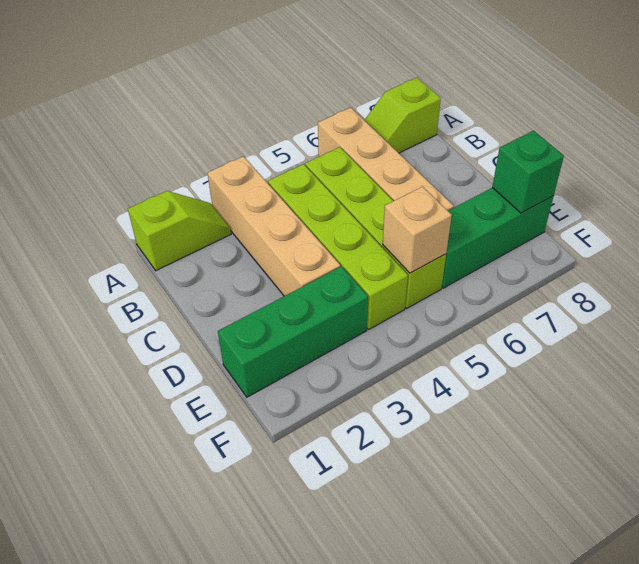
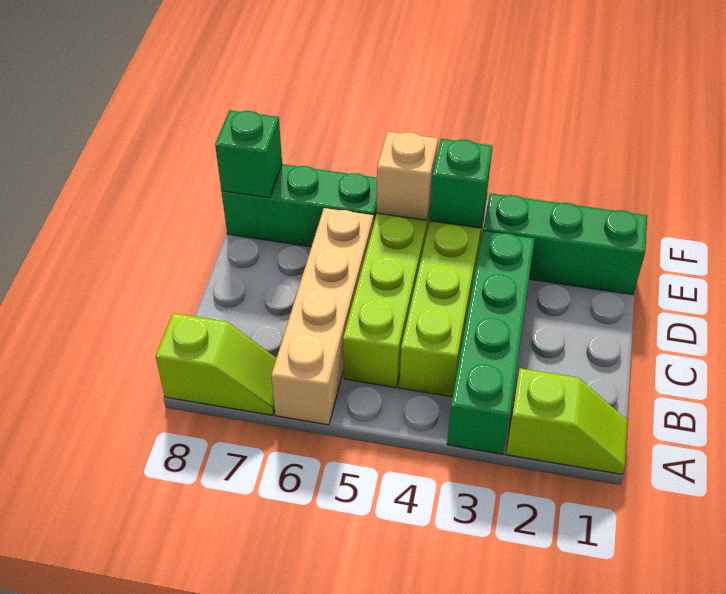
lime 1x2 slope [128,191,231,271] -> lime 1x2 slope turned to [506,368,628,474]
tan 1x4 brick [207,156,340,296] -> green 1x4 brick [447,231,534,454]
none -> green 1x1 brick [430,139,493,228]

